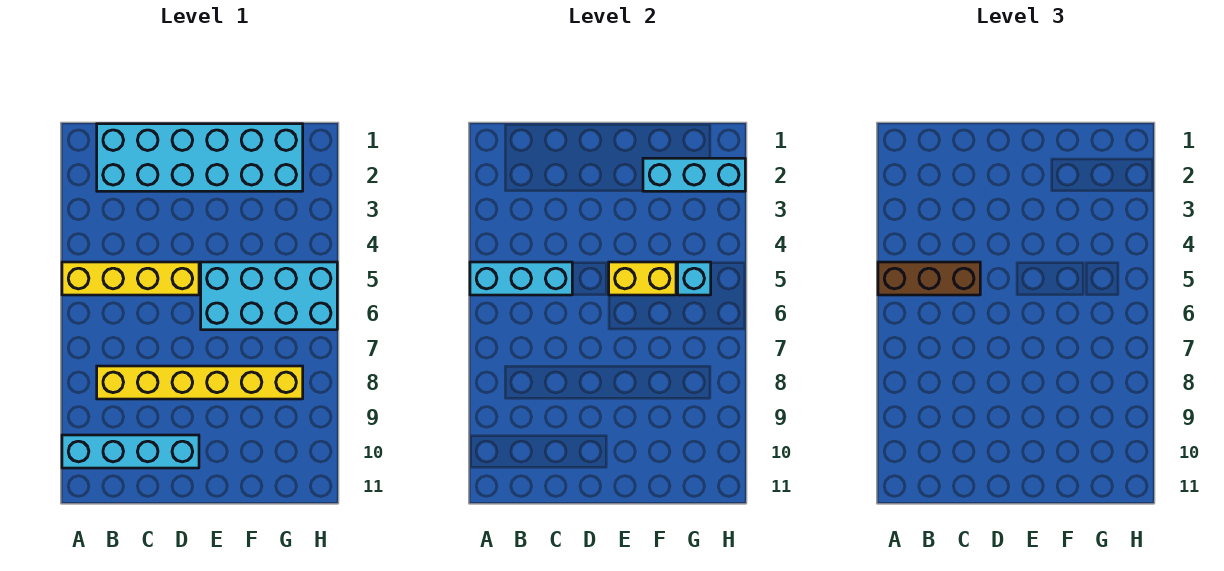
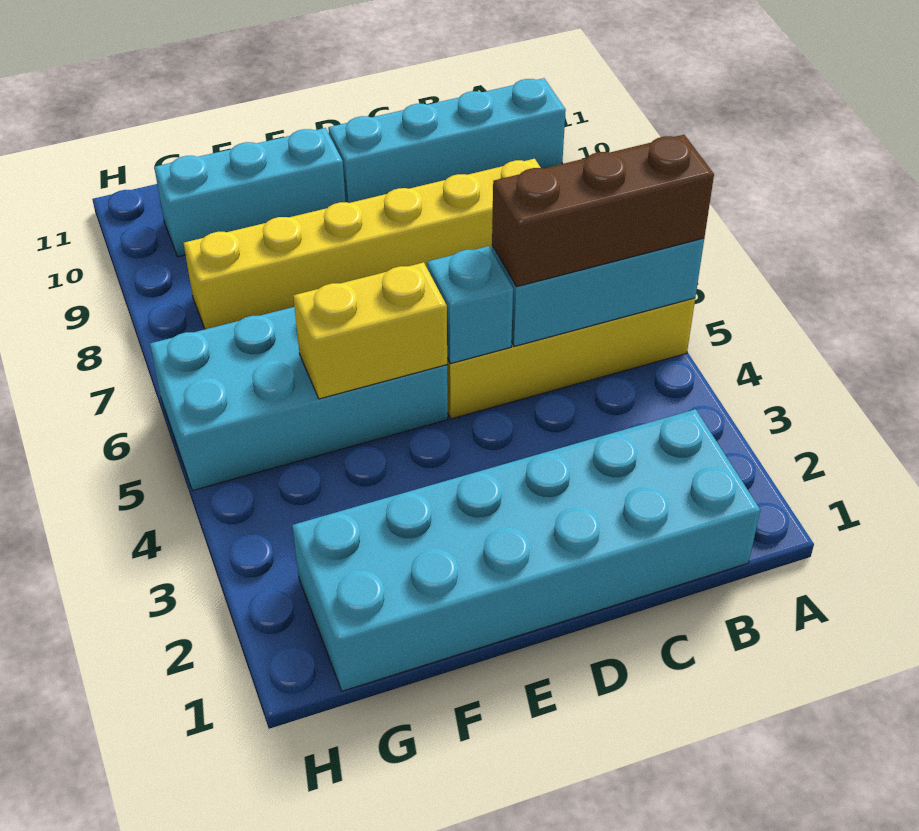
cyan 1x3 brick [643,158,745,191] -> cyan 1x3 brick moved to [154,128,346,257]
cyan 1x1 brick [678,262,711,295] -> cyan 1x1 brick moved to [427,246,513,364]

